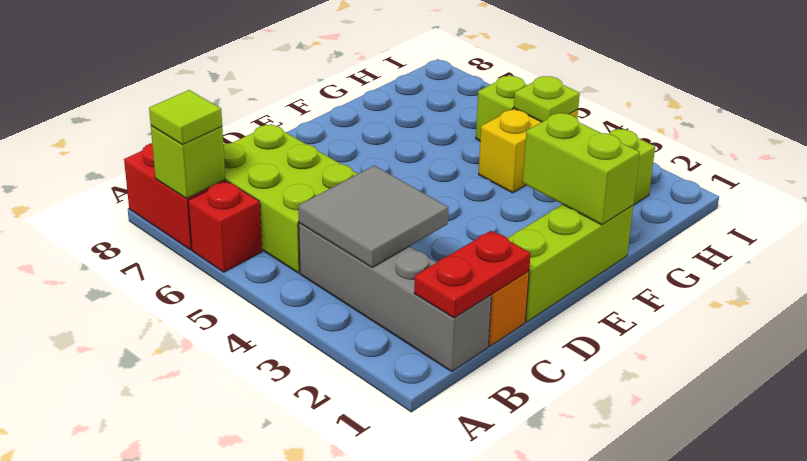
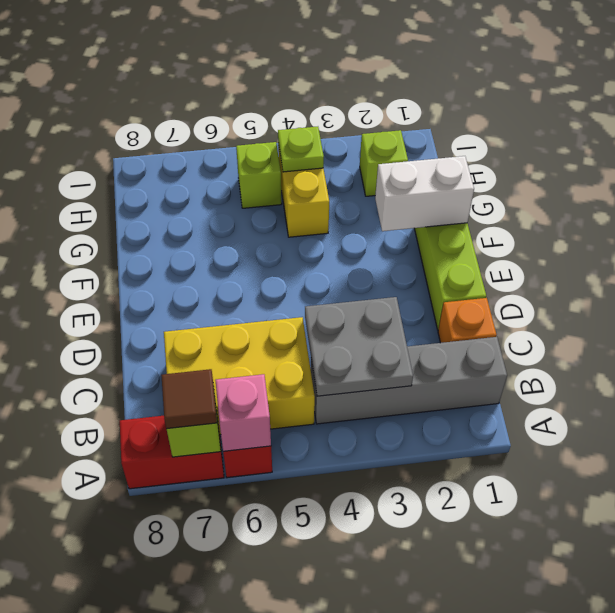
none -> pink 1x1 brick [215,374,271,452]
lime 1x1 tile [149,90,222,145] -> brown 1x1 tile [161,369,217,429]
red 1x2 plate [414,231,531,318] -> none
grey 2x2 tile [298,165,448,267] -> grey 2x2 plate [305,297,413,396]
lime 2x3 brick [223,124,358,273] -> yellow 2x3 brick [164,317,315,435]
lime 1x2 brick [523,113,640,225] -> white 1x2 brick [375,156,474,231]

